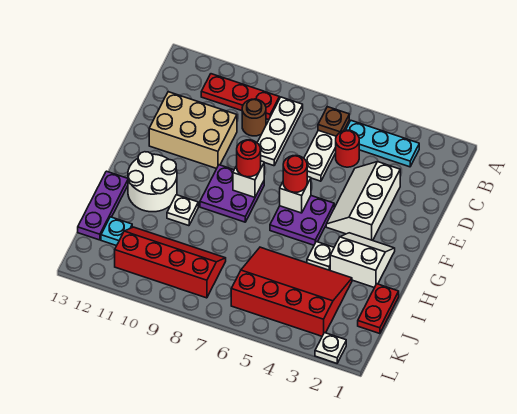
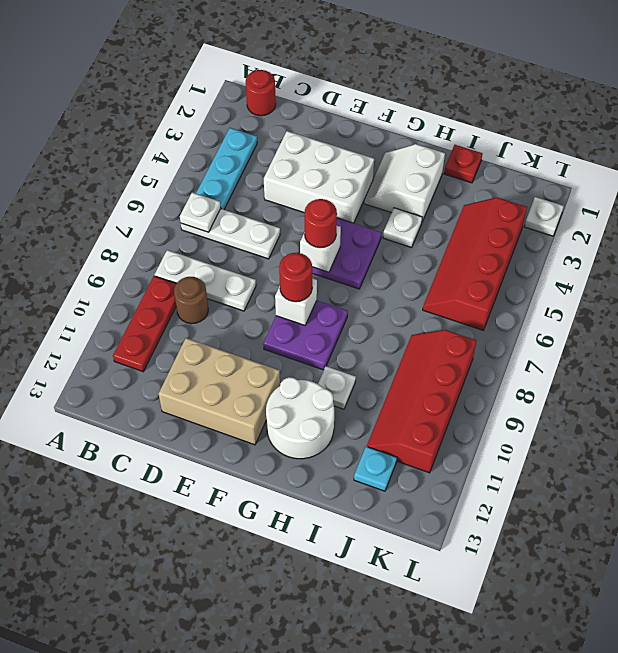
brown 1x1 plate [318,107,349,136] -> white 1x1 plate [180,193,221,232]
red 1x1 round brick [336,130,359,167] -> red 1x1 round brick moved to [246,70,276,116]
white 2x3 slope [326,162,400,241] -> white 2x3 brick [264,131,374,223]
tan 2x3 brick [149,92,237,169] -> tan 2x3 brick turned to [159,338,280,445]
purple 1x3 plate [78,171,128,240] -> none
red 1x2 plate [358,284,399,334] -> red 1x1 plate [444,145,483,183]
red 3x4 slope [231,247,352,336] -> red 2x4 slope [423,197,527,330]

